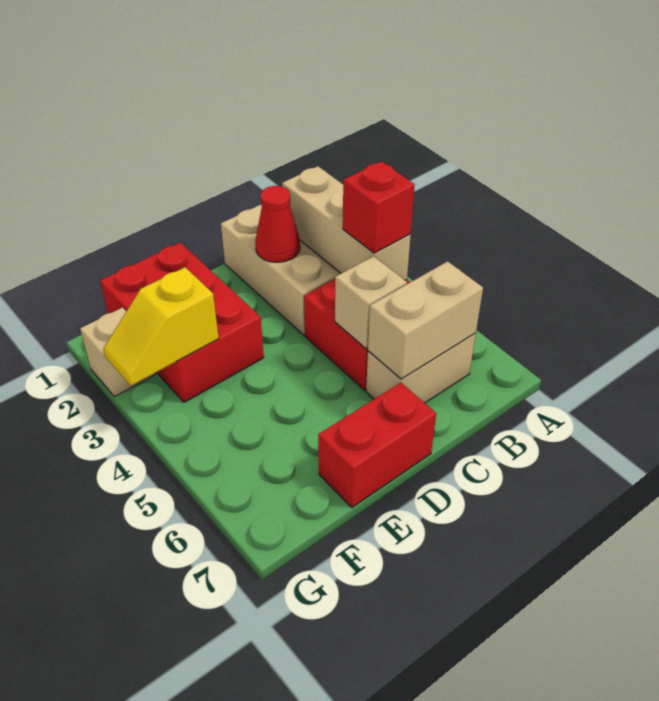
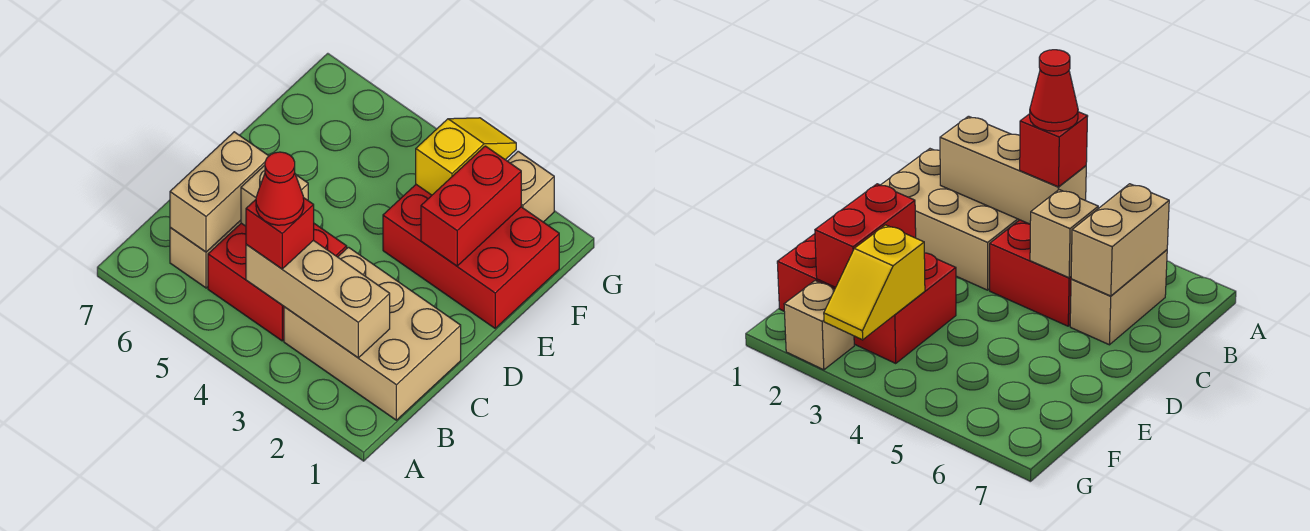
red 1x1 cone [255,186,300,262] -> red 1x1 cone moved to [256,152,304,225]
red 1x2 brick [318,383,436,507] -> red 1x2 brick moved to [421,146,521,266]

